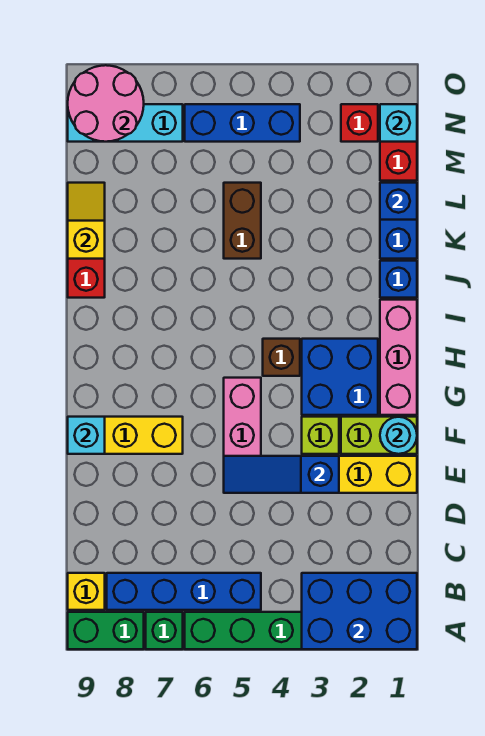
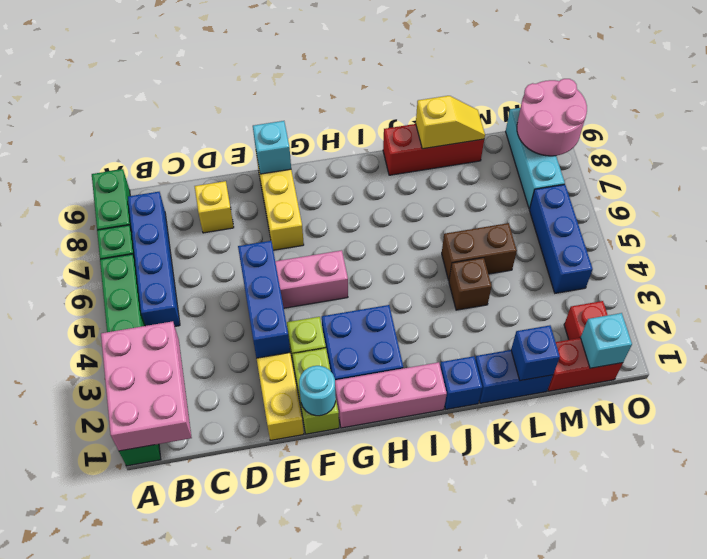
blue 2x3 brick [302,573,417,649] -> pink 2x3 brick [101,321,191,451]
yellow 1x1 brick [68,573,105,610] -> yellow 1x1 brick moved to [195,181,234,233]
blue 1x3 slope [224,456,339,493] -> blue 1x3 brick [238,241,290,358]
brown 1x1 brick [263,339,300,376] -> brown 1x1 brick moved to [449,258,492,310]

